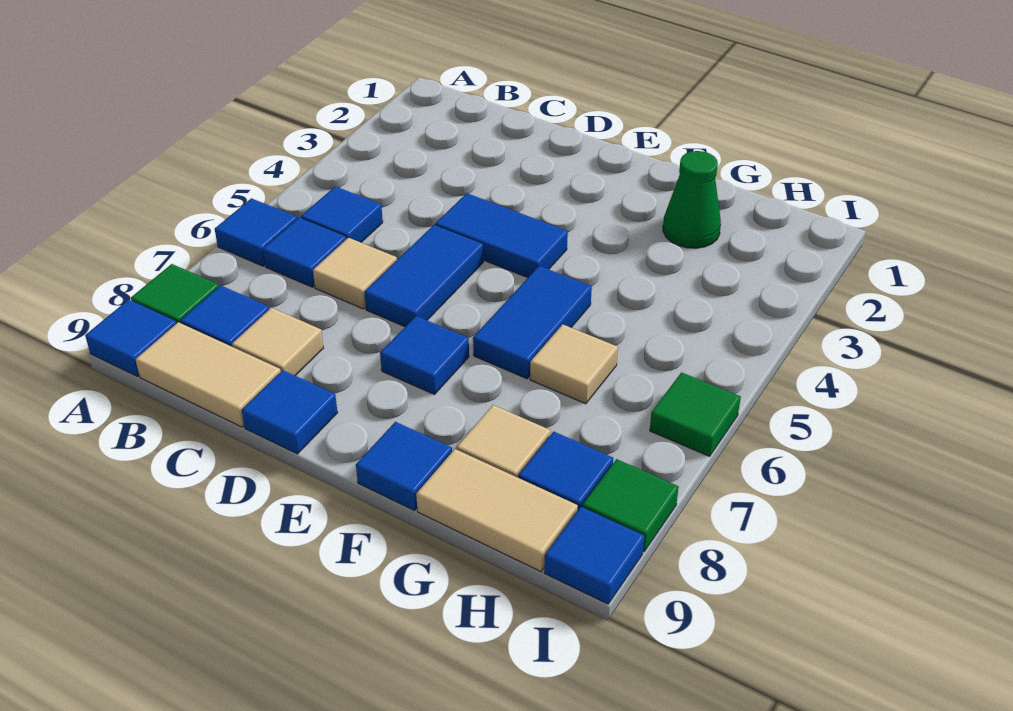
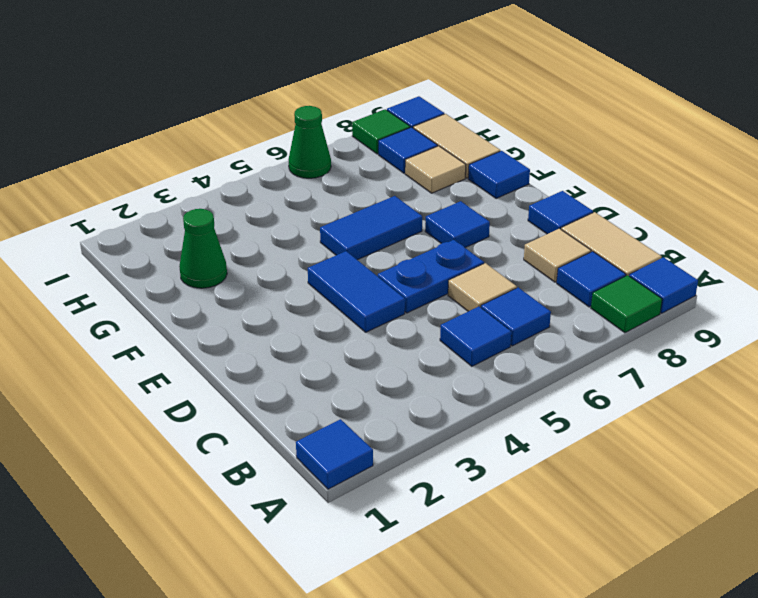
blue 1x1 tile [215,198,297,266] -> blue 1x1 tile moved to [296,419,373,489]
blue 1x2 tile [364,225,483,327] -> blue 1x2 plate [378,240,484,313]
tan 1x1 tile [530,324,618,404] -> none
green 1x1 tile [650,373,741,456] -> green 1x1 cone [288,106,331,178]

